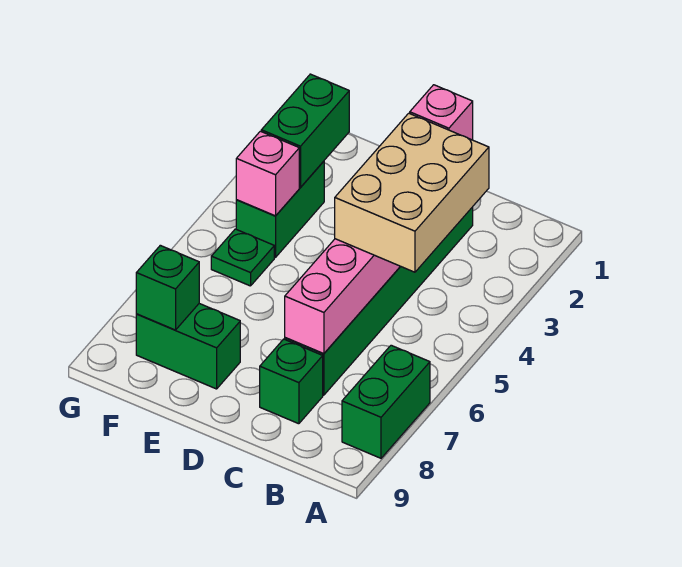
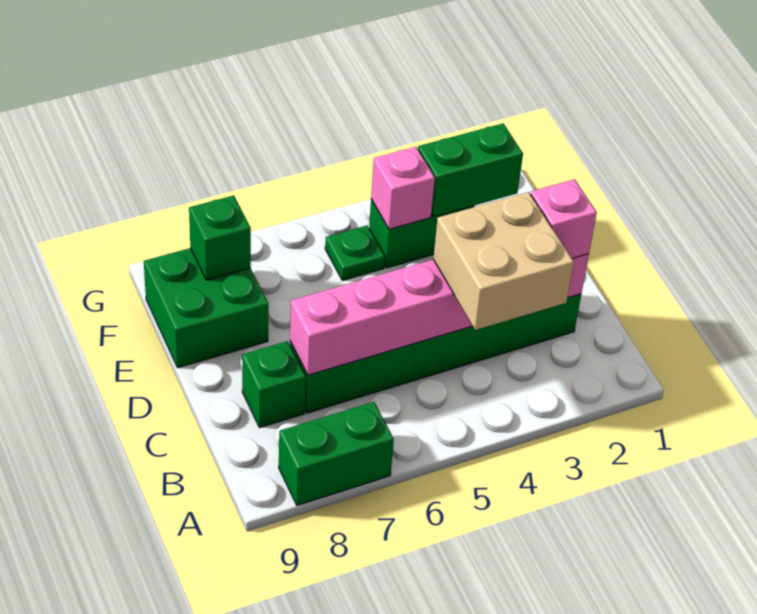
tan 2x3 brick [335,113,489,272] -> tan 2x2 brick [433,192,574,330]
green 1x2 brick [136,304,240,389] -> green 2x2 brick [144,248,268,368]

